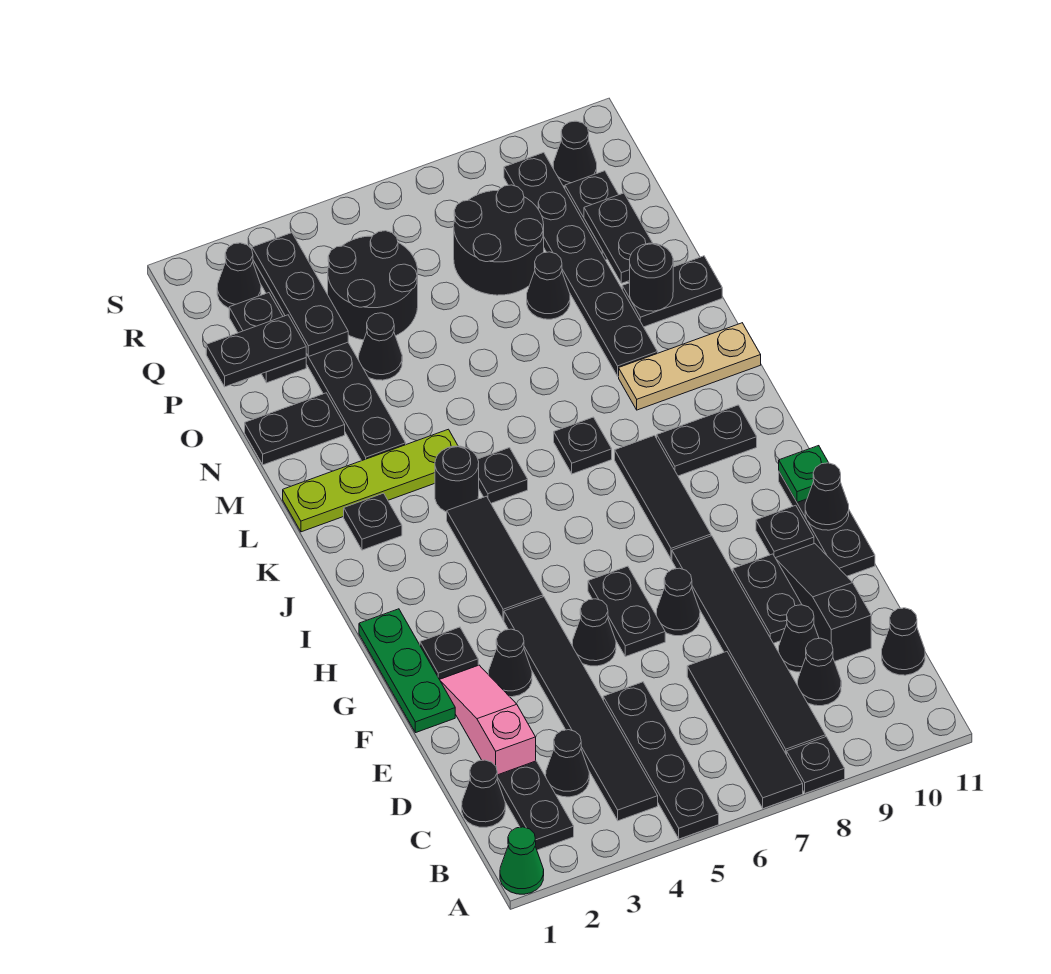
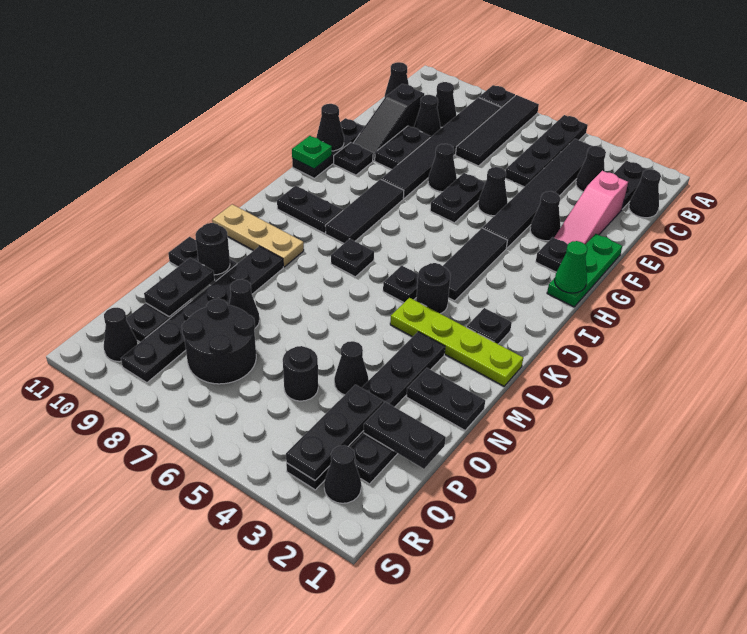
green 1x1 cone [500,827,544,894] -> green 1x1 cone moved to [555,241,587,293]
black 2x2 round brick [328,231,418,340] -> black 1x1 round brick [283,346,318,401]

